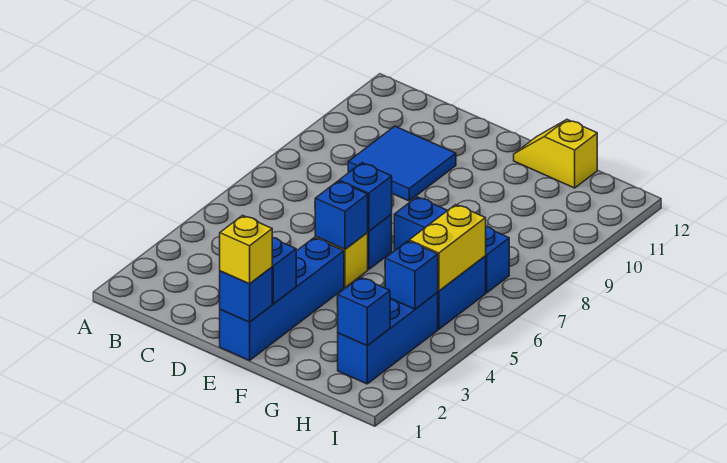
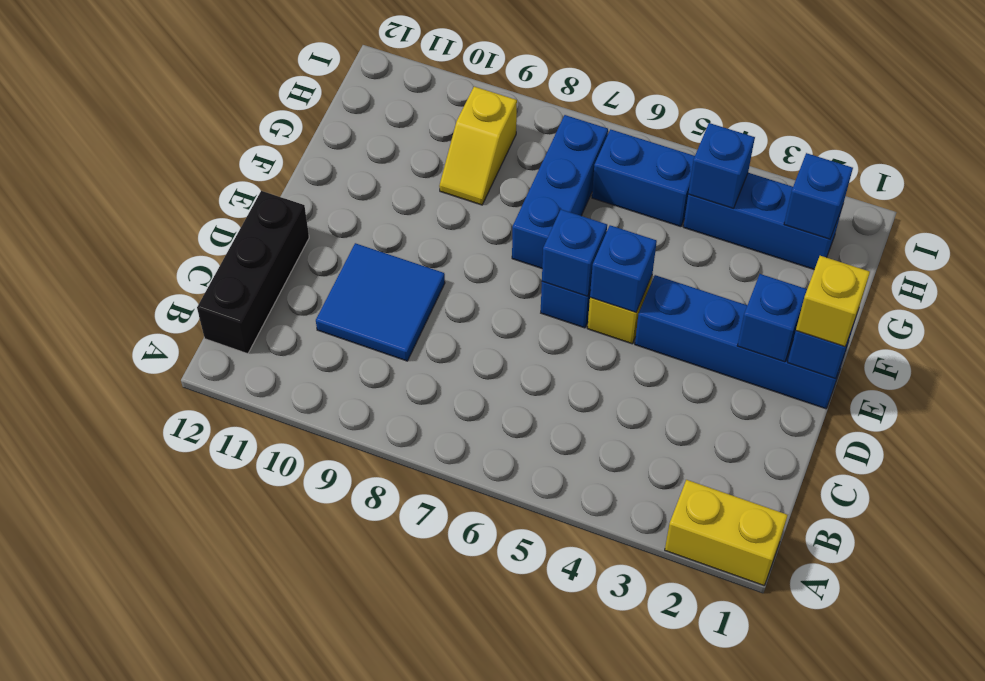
none -> black 1x3 brick [197,191,309,354]
yellow 1x2 slope [514,120,597,188] -> yellow 1x2 slope moved to [439,87,517,205]
yellow 1x2 brick [409,205,486,291] -> yellow 1x2 brick moved to [665,480,788,585]

